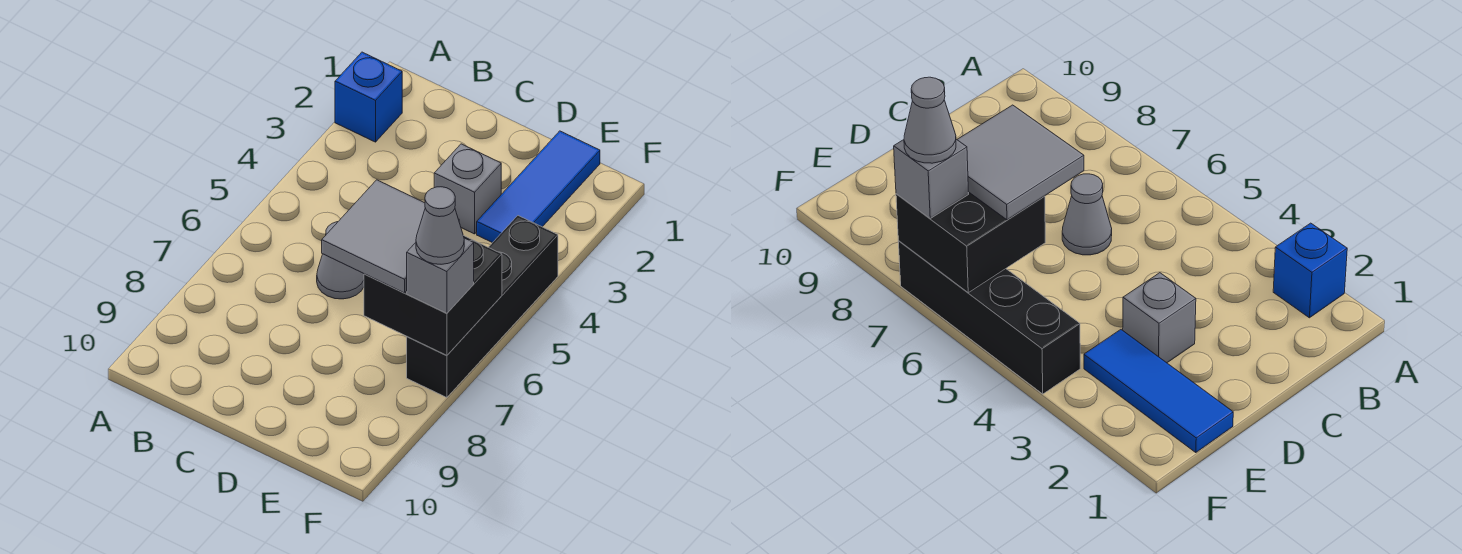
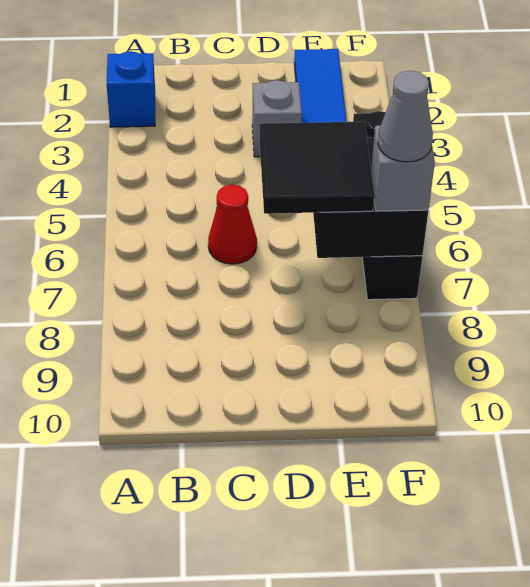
grey 1x1 cone [317,222,364,299] -> red 1x1 cone [208,185,257,264]
grey 2x2 tile [322,180,459,293] -> black 2x2 tile [260,122,374,214]

